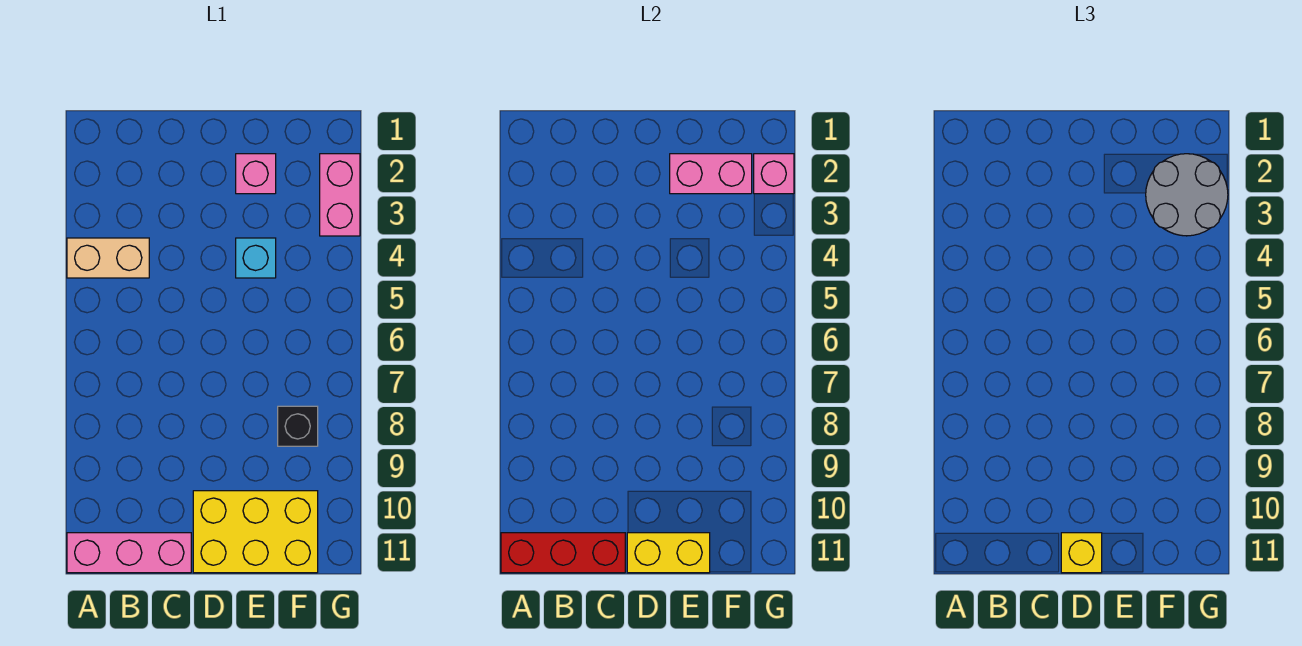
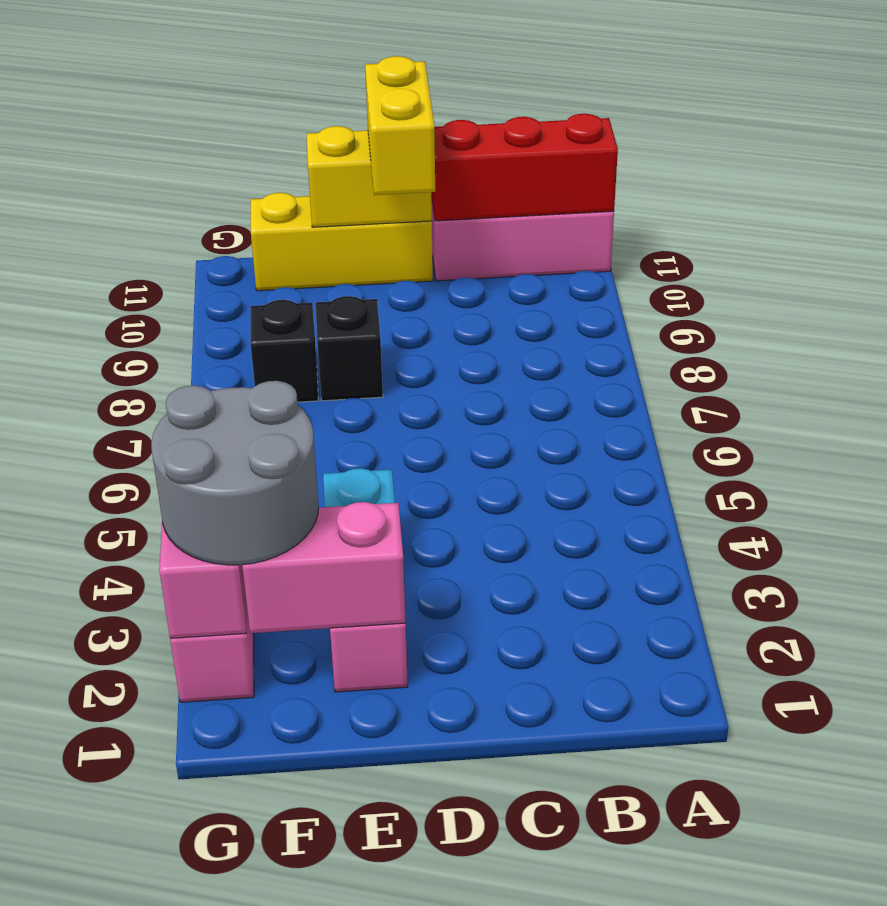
tan 1x2 brick [67,238,149,278] -> none
yellow 2x3 brick [193,491,318,573] -> yellow 1x3 brick [251,193,433,291]
yellow 1x1 brick [1061,533,1102,573] -> yellow 1x2 brick [365,56,435,195]
none -> black 1x1 brick [316,296,383,401]

